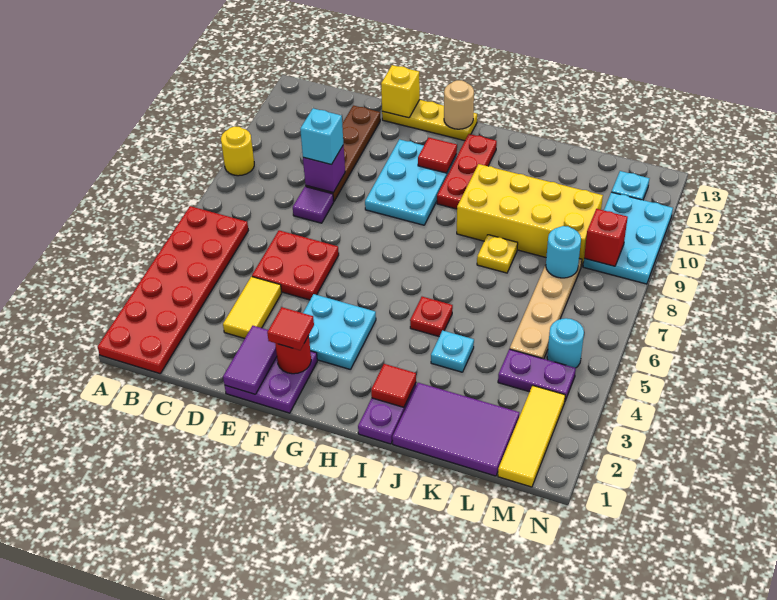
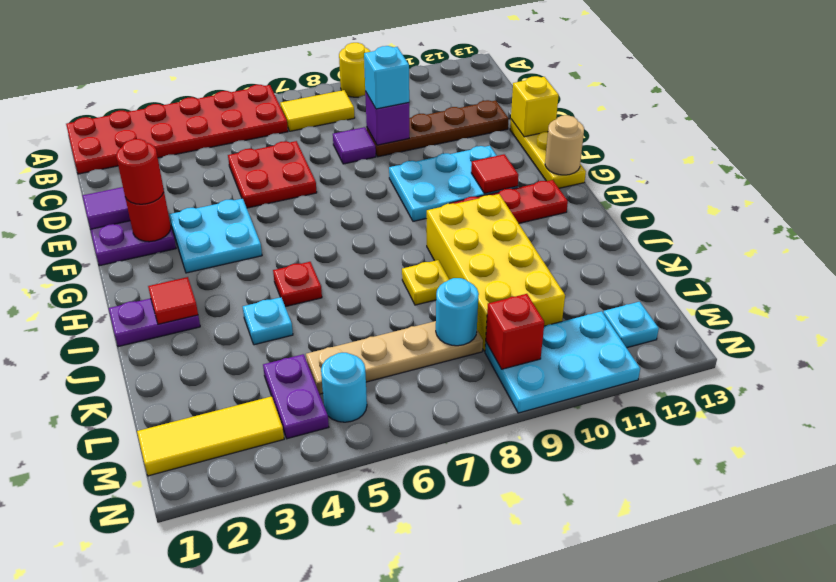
yellow 1x2 tile [223,276,282,339] -> yellow 1x2 tile moved to [280,90,355,131]
red 1x1 tile [267,307,314,350] -> red 1x1 round brick [116,139,164,204]
purple 2x3 tile [392,383,519,476] -> none

